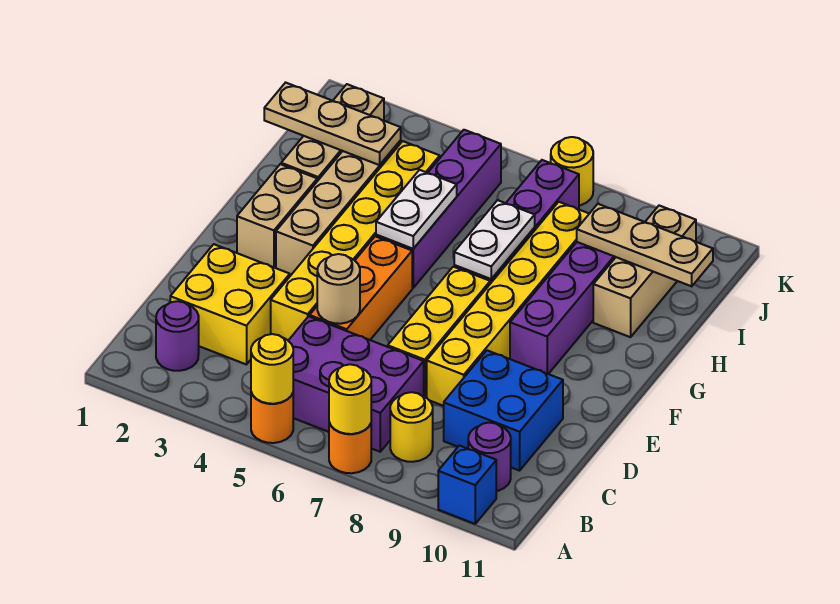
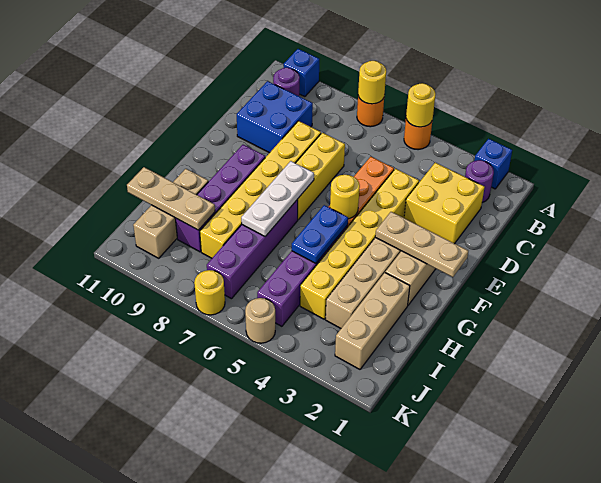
none -> blue 1x1 brick [474,139,512,189]
purple 2x3 brick [288,316,424,452] -> none
yellow 1x1 round brick [390,392,433,462] -> yellow 1x1 round brick moved to [330,175,360,219]
tan 1x1 round brick [317,254,360,324] -> tan 1x1 round brick moved to [245,298,275,343]
white 1x2 plate [376,170,457,249] -> blue 1x2 plate [292,205,348,263]
white 1x2 plate [454,200,535,279] -> white 1x3 plate [241,161,314,236]
tan 1x3 plate [264,83,401,165] -> tan 1x3 plate moved to [375,212,468,277]

